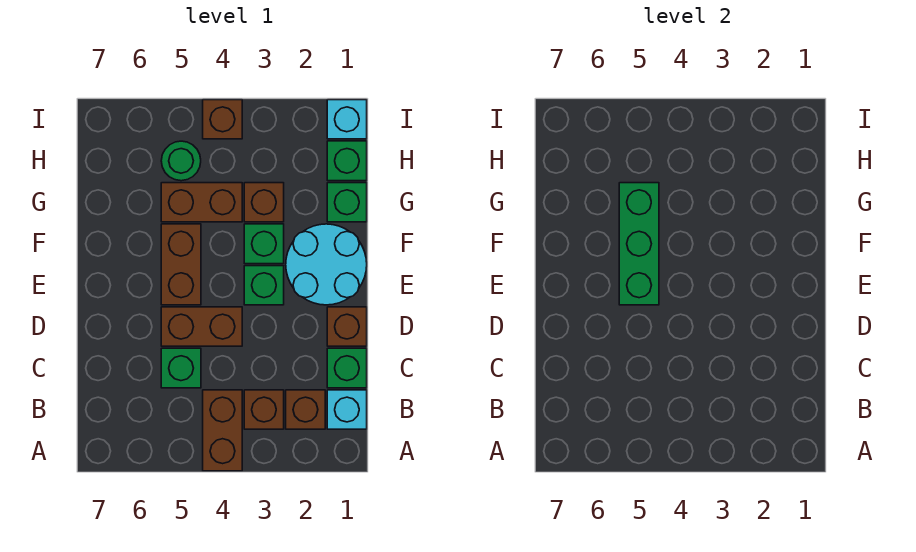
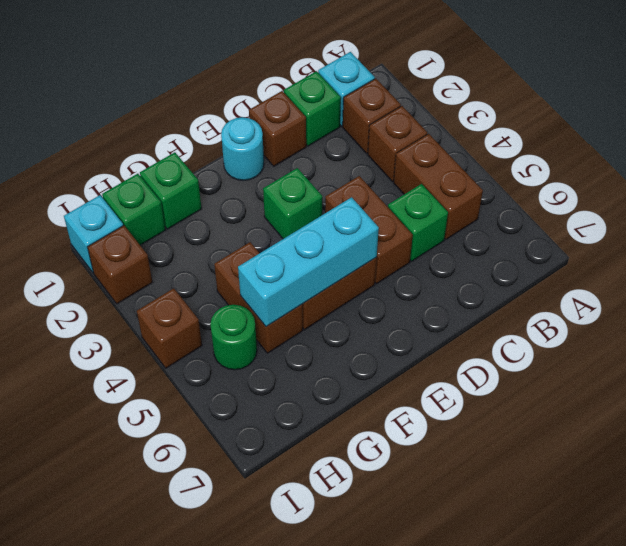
brown 1x2 brick [203,390,242,471] -> brown 1x2 brick turned to [394,134,483,239]
cyan 2x2 round brick [286,224,367,305] -> cyan 1x1 round brick [221,117,264,181]
green 1x3 brick [619,183,659,305] -> cyan 1x3 brick [238,197,379,327]
green 1x1 brick [244,224,284,264] -> none
brown 1x1 brick [244,183,284,222] -> brown 1x1 brick moved to [88,225,153,304]

